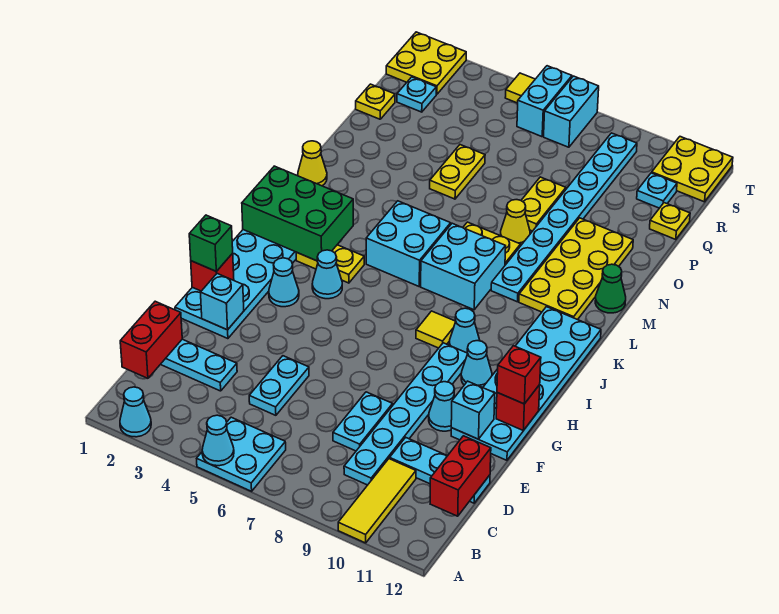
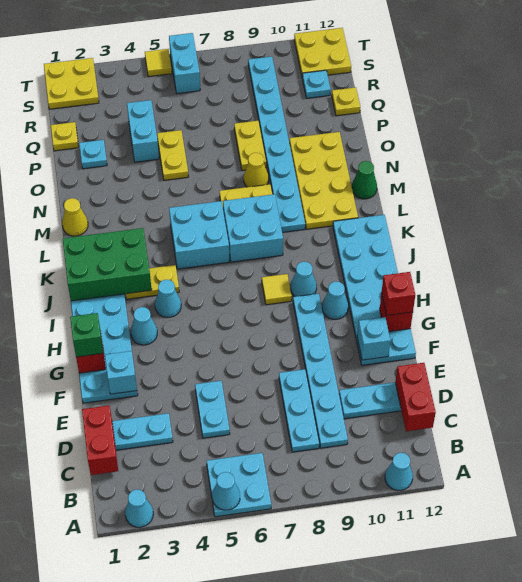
yellow 1x3 tile [338,459,416,543] -> none
cyan 1x2 plate [333,392,393,451] -> cyan 1x3 plate [279,369,319,452]
cyan 1x1 cone [429,382,455,431] -> cyan 1x1 cone moved to [385,453,413,490]
cyan 1x1 plate [397,77,436,112] -> cyan 1x1 plate moved to [79,140,107,169]
cyan 1x2 brick [544,76,599,147] -> cyan 1x2 brick moved to [127,100,159,162]

